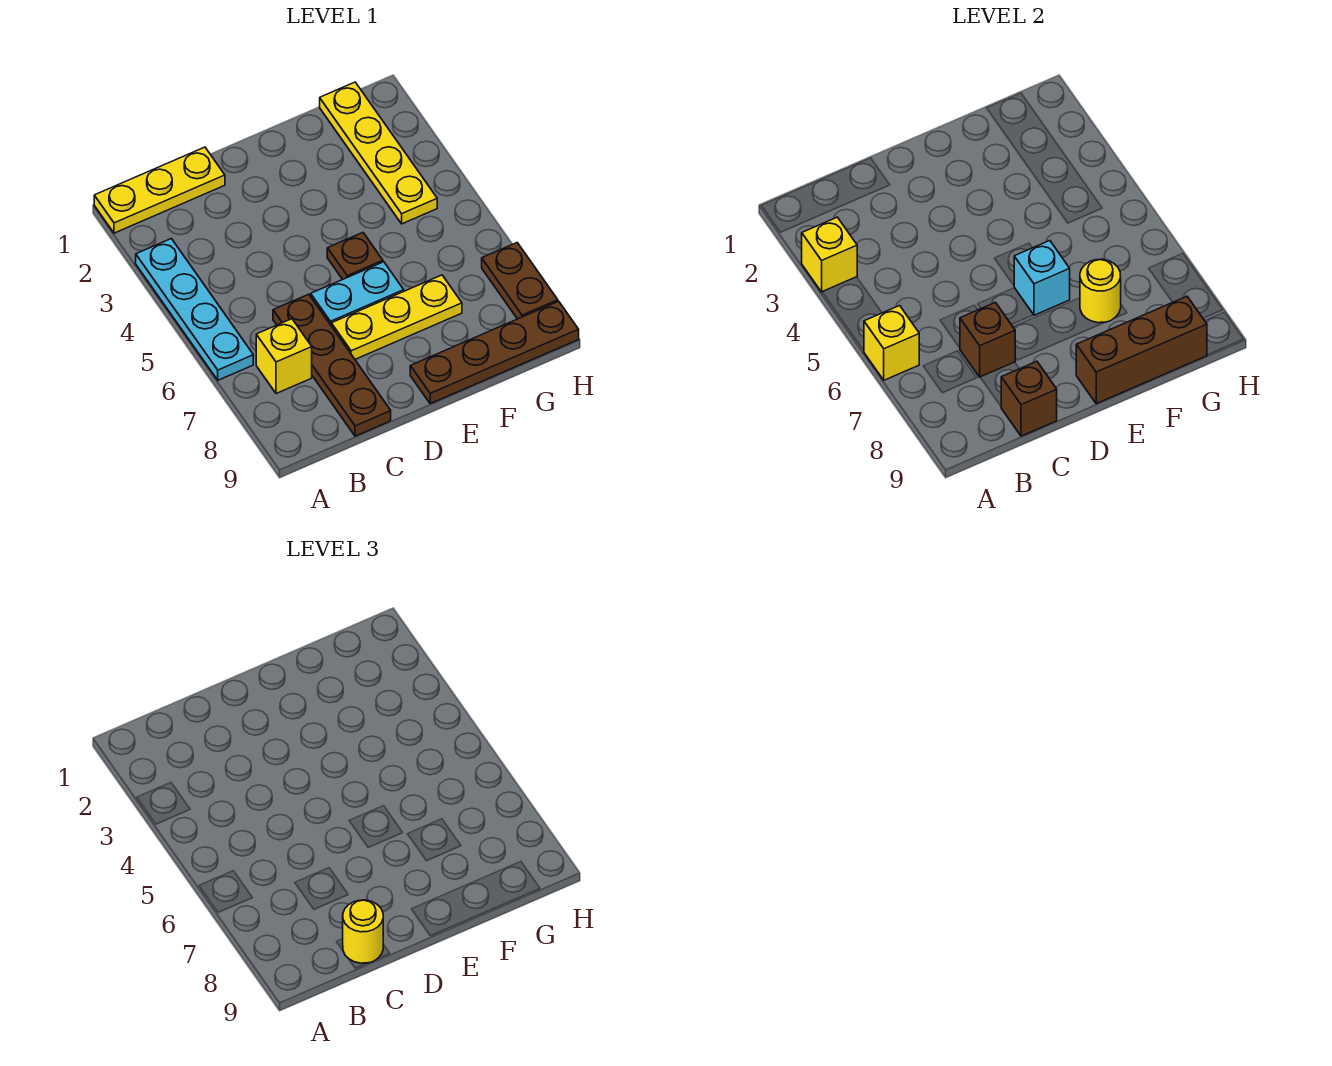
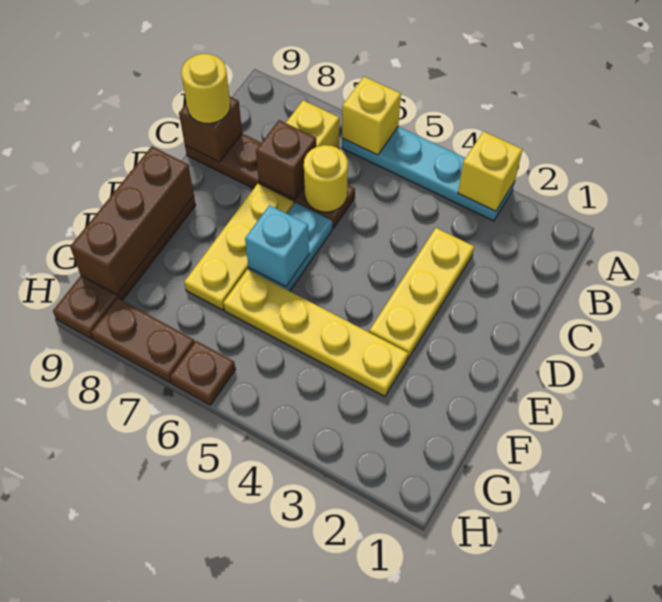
yellow 1x3 plate [94,147,225,233] -> yellow 1x3 plate moved to [369,228,474,359]
brown 1x1 plate [327,233,383,279] -> brown 1x1 plate moved to [170,341,236,405]
yellow 1x1 round brick [1080,259,1121,323] -> yellow 1x1 round brick moved to [304,145,348,212]
yellow 1x4 plate [320,82,437,224] -> yellow 1x4 plate moved to [223,269,408,396]

